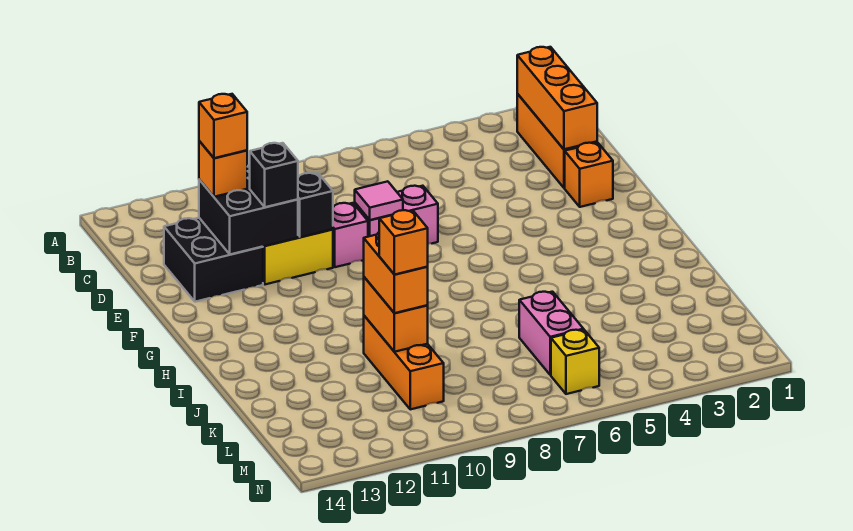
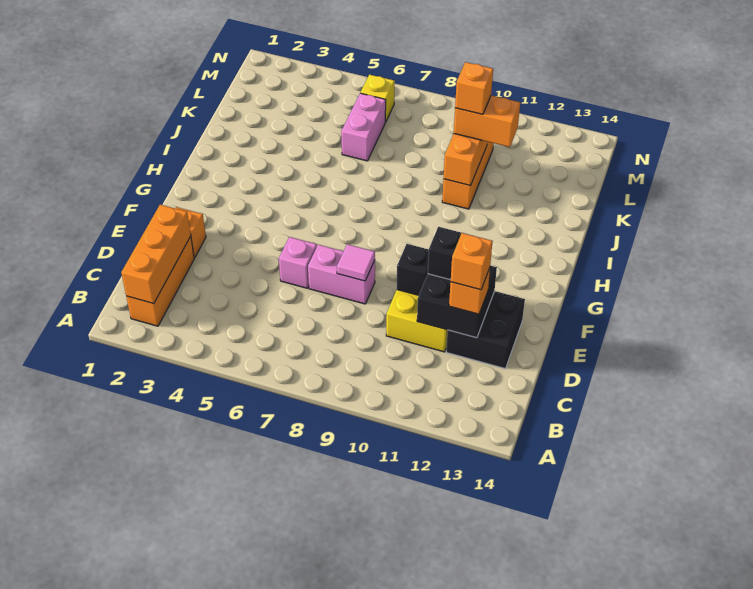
pink 1x1 brick [333,203,368,267] -> pink 1x1 brick moved to [279,237,317,288]
orange 1x2 brick [364,232,428,313] -> orange 1x2 brick turned to [454,95,520,147]

